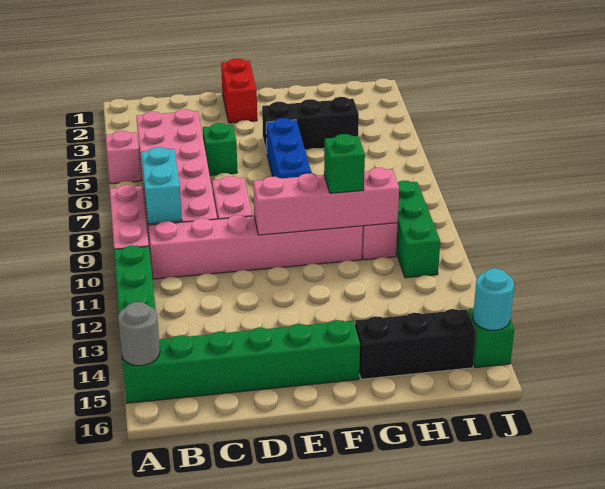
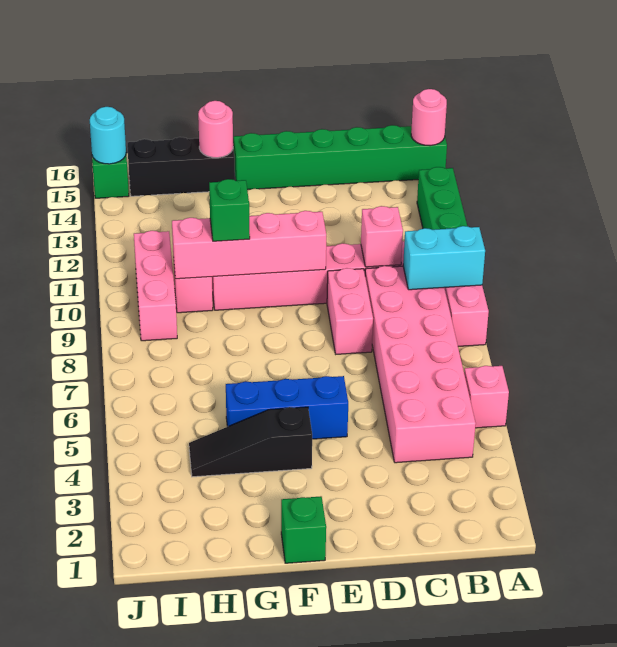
grey 1x1 round brick [118,302,160,366] -> pink 1x1 round brick [411,89,447,146]
cyan 1x2 brick [141,147,182,224] -> cyan 1x2 brick turned to [403,226,485,290]
none -> pink 1x1 brick [361,206,403,267]
green 1x1 brick [203,123,237,175] -> green 1x1 brick moved to [281,496,326,563]
red 1x2 brick [221,58,257,123] -> none
black 1x3 brick [262,97,359,152] -> black 1x3 slope [189,407,312,477]
blue 1x3 brick [266,118,311,178] -> blue 1x3 brick turned to [226,376,348,439]
none -> pink 1x1 round brick [198,101,233,158]
green 1x3 brick [396,181,440,278] -> pink 1x3 brick [134,231,177,341]

